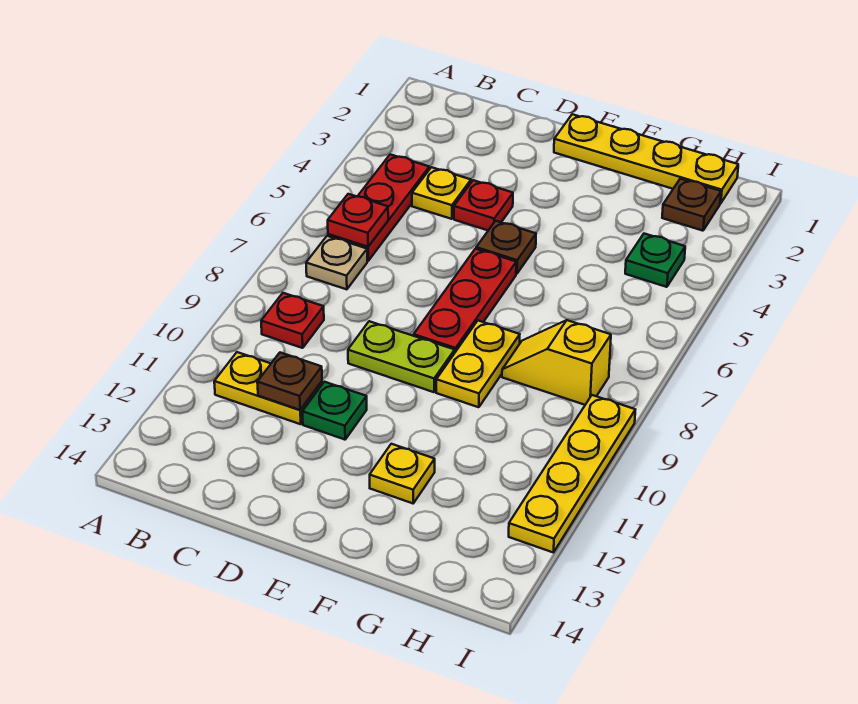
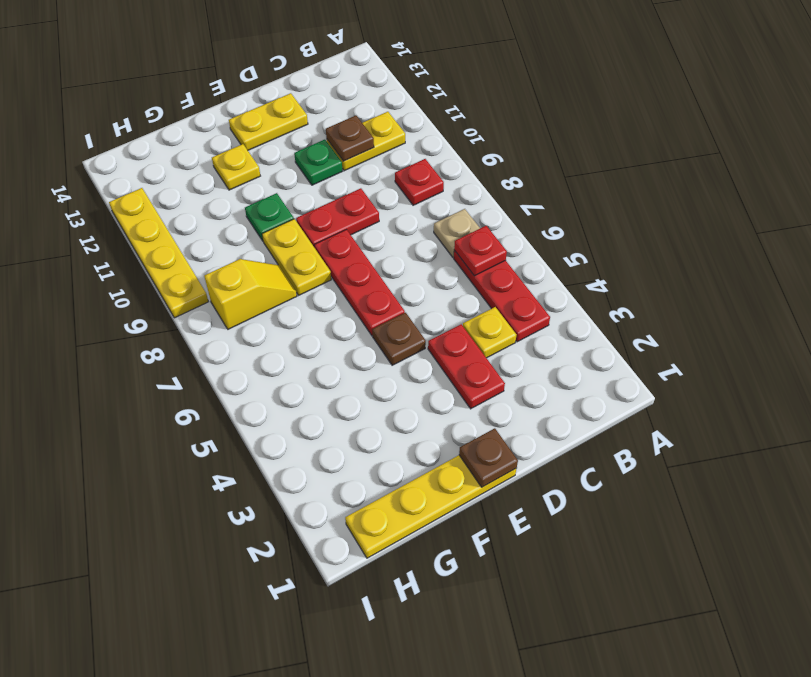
red 1x1 plate [454,180,513,230] -> red 1x2 plate [428,324,505,409]
lime 1x2 plate [348,321,455,392] -> red 1x2 plate [296,188,379,248]
none -> yellow 1x2 plate [229,93,308,150]
brown 1x1 plate [662,179,721,231] -> brown 1x1 plate moved to [459,428,518,487]
green 1x1 plate [625,234,685,287] -> green 1x1 plate moved to [245,193,294,241]

